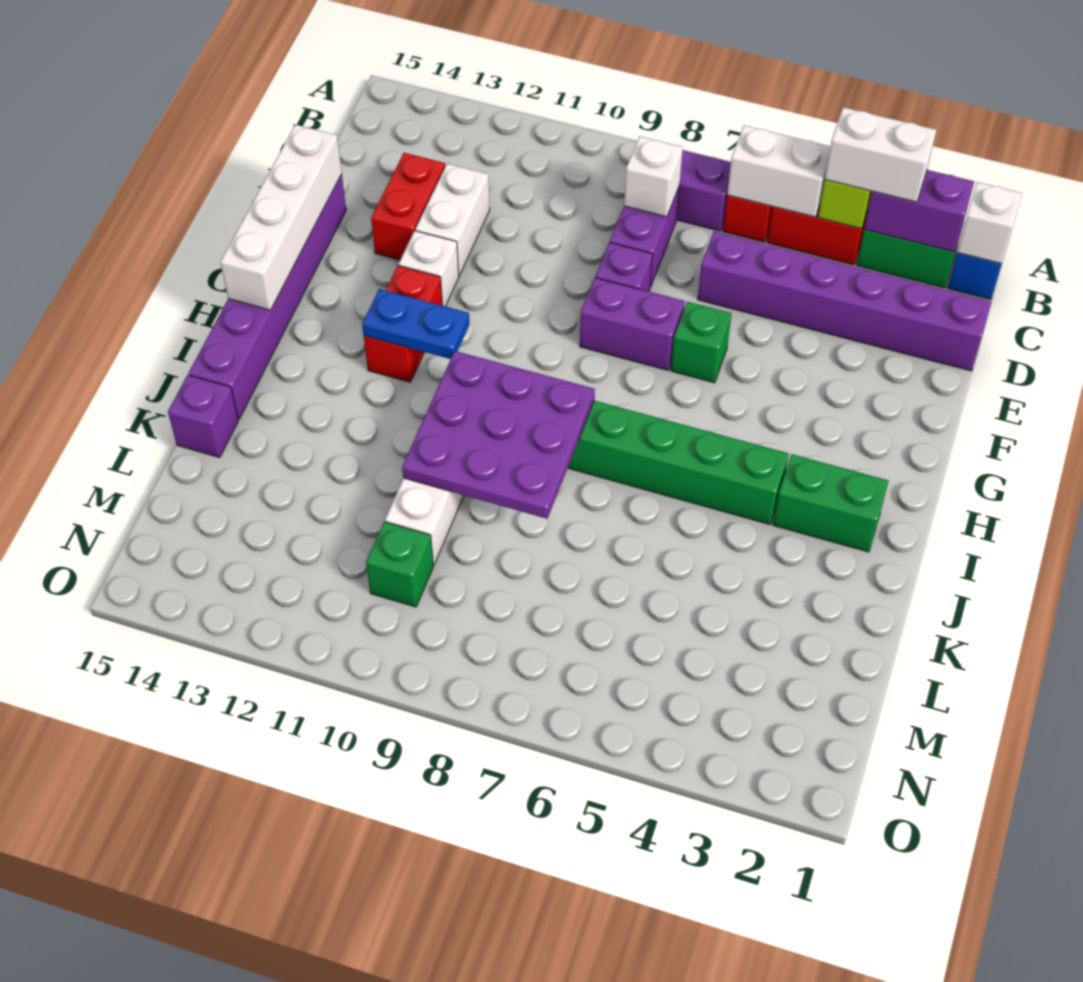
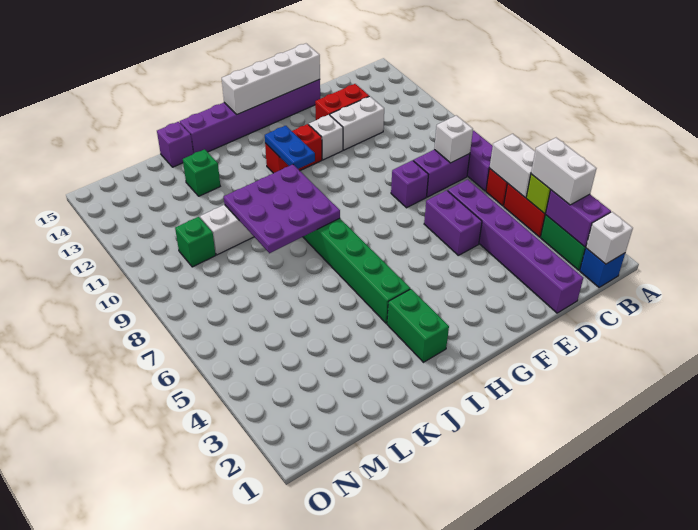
green 1x1 brick [671,302,732,383] -> green 1x1 brick moved to [183,149,220,196]
purple 1x2 brick [580,278,685,370] -> purple 1x2 brick moved to [424,190,482,255]

